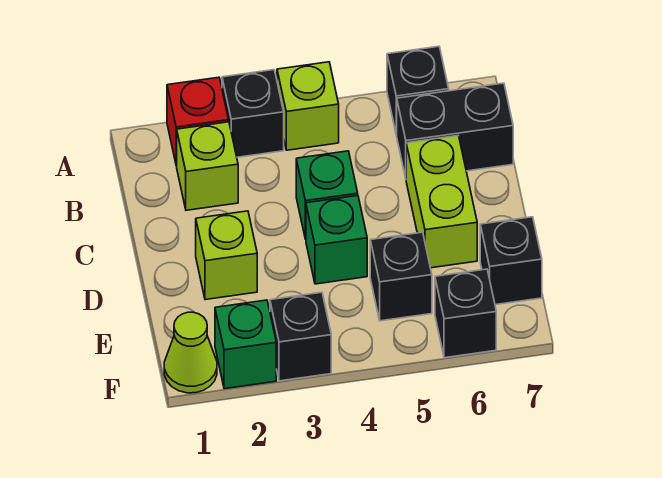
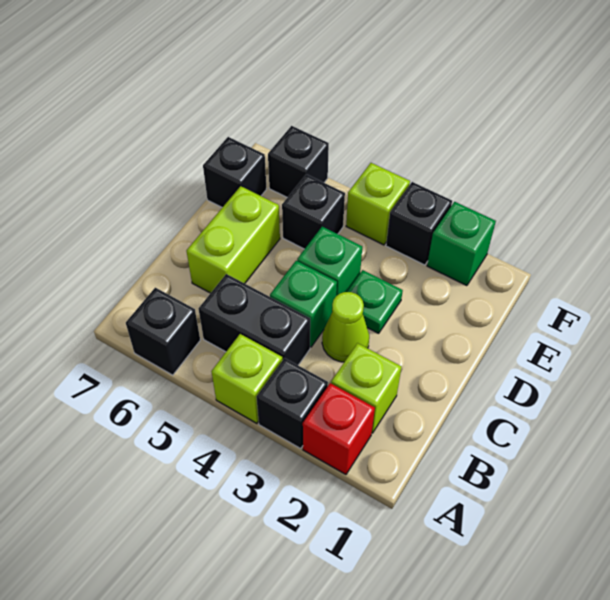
black 1x2 brick [397,83,513,178] -> black 1x2 brick moved to [199,274,310,365]
lime 1x1 brick [196,211,257,300] -> lime 1x1 brick moved to [346,163,410,245]
none -> green 1x1 plate [347,270,403,333]
lime 1x1 cone [164,312,217,393] -> lime 1x1 cone moved to [322,292,369,362]

